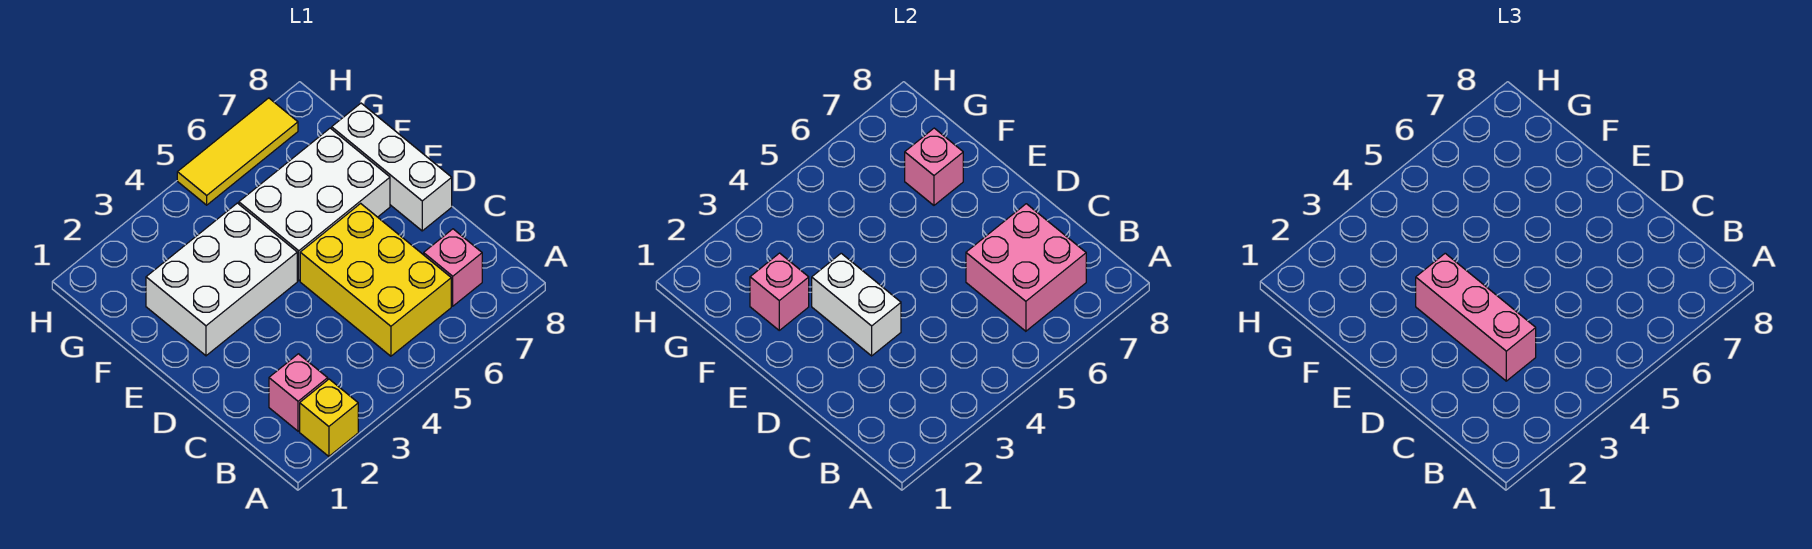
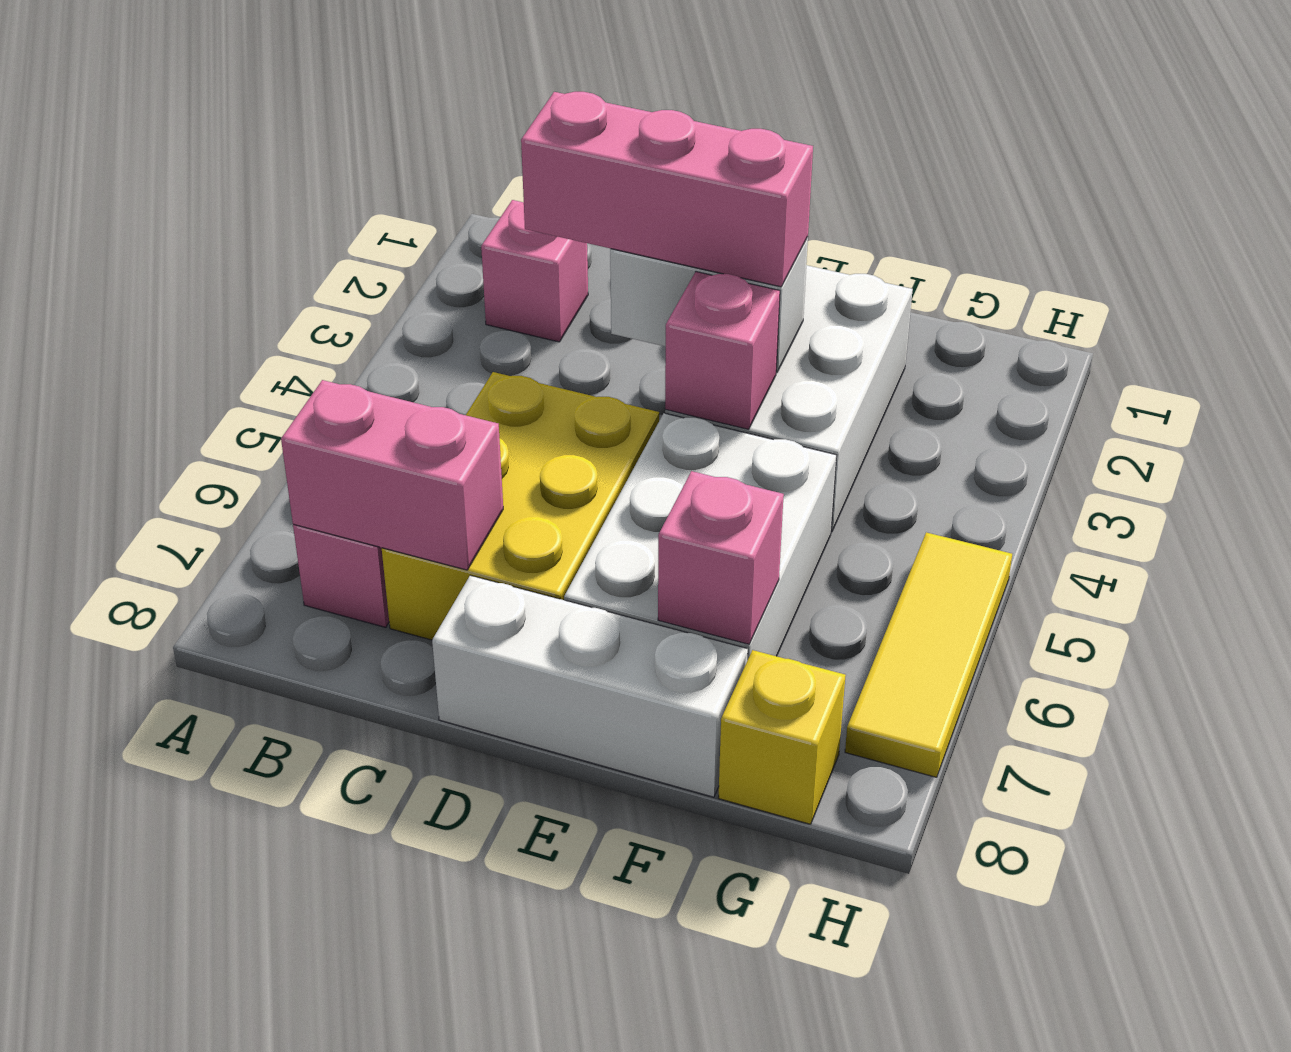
yellow 1x1 brick [300,379,358,456] -> yellow 1x1 brick moved to [719,650,846,824]
yellow 2x3 brick [300,203,451,356] -> yellow 2x3 brick turned to [382,372,659,640]
pink 2x2 brick [966,204,1086,331] -> pink 1x2 brick [281,380,503,570]
pink 1x1 brick [750,253,809,330] -> pink 1x1 brick moved to [665,272,780,429]

